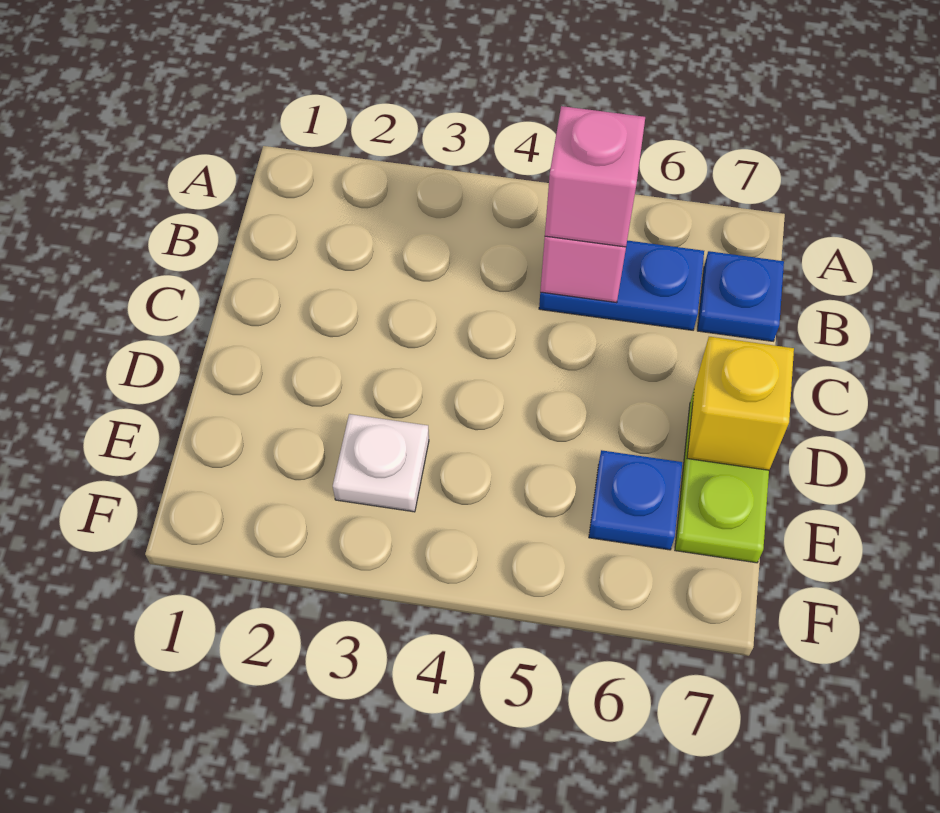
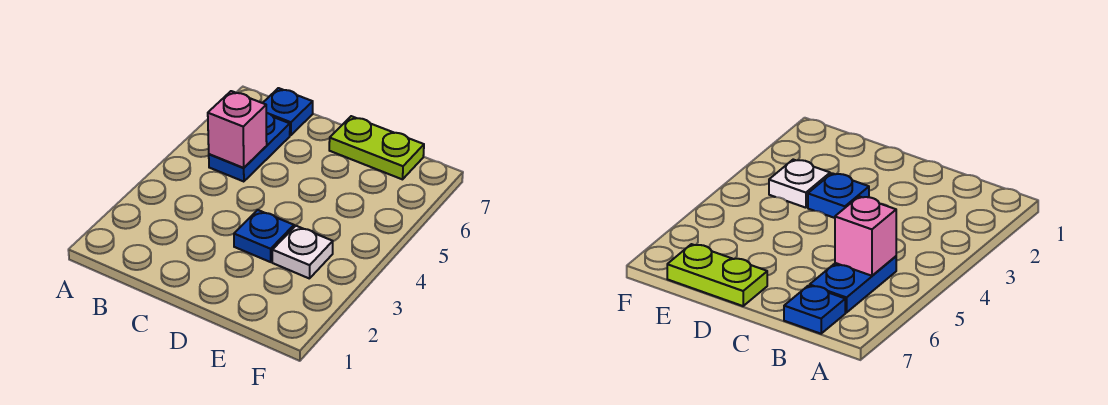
pink 1x1 brick [545,106,645,247] -> none
yellow 1x1 brick [687,337,794,470] -> none
blue 1x1 plate [589,450,682,550] -> blue 1x1 plate moved to [234,210,294,262]

